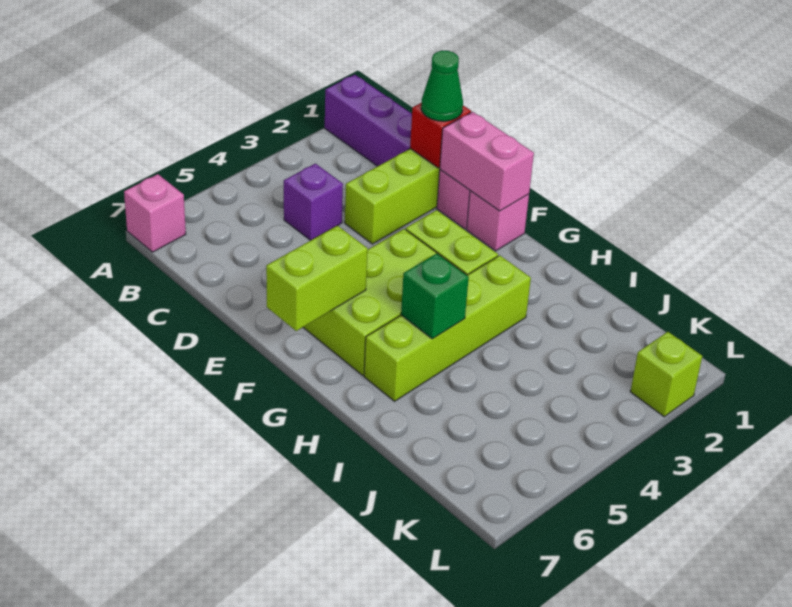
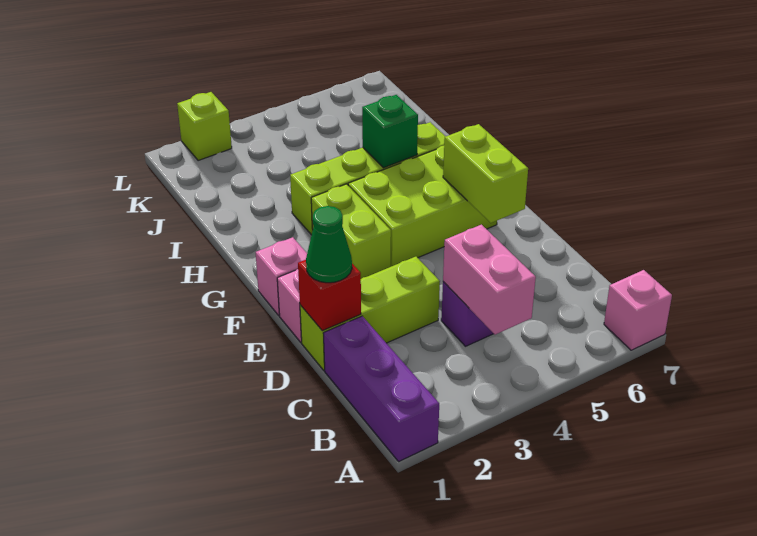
pink 1x2 brick [440,112,534,211] -> pink 1x2 brick moved to [443,225,536,335]
lime 1x2 brick [266,226,368,331] -> lime 1x2 brick turned to [443,124,528,223]

